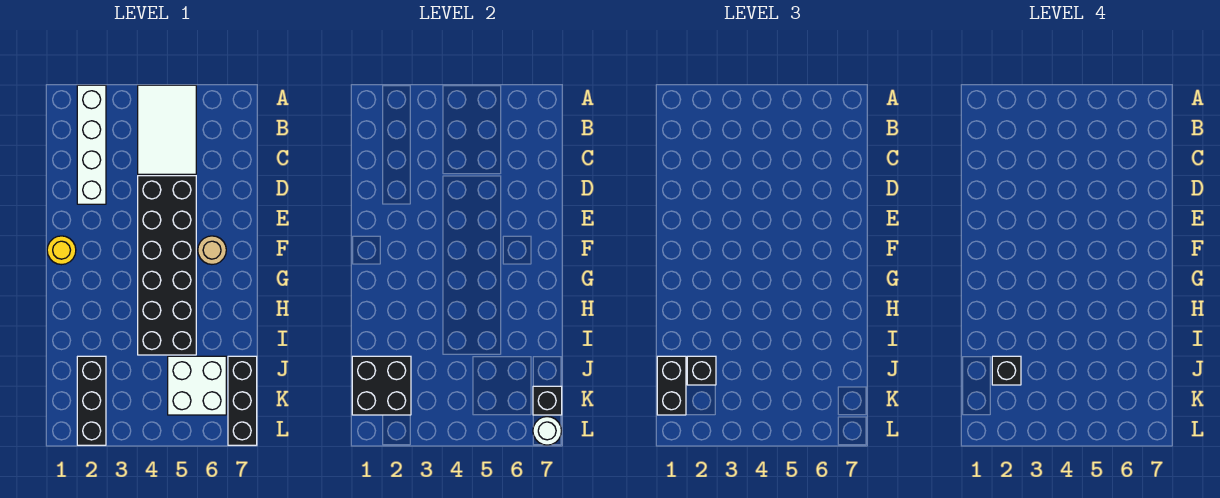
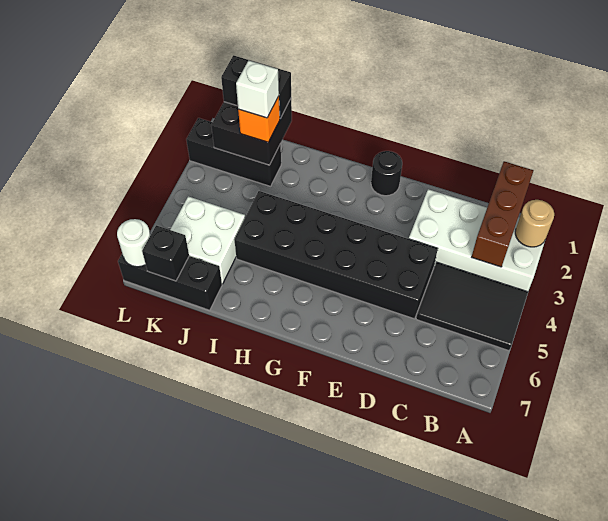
white 1x4 brick [77,85,106,204] -> white 2x4 brick [409,189,545,292]
white 2x3 tile [138,85,196,174] -> black 2x3 tile [416,262,528,351]
none -> brown 1x3 brick [471,161,534,267]
yellow 1x1 round brick [47,236,76,265] -> black 1x1 round brick [371,151,402,196]
tan 1x1 round brick [198,236,226,264] -> tan 1x1 round brick moved to [515,200,554,247]
black 1x1 brick [687,356,716,385] -> orange 1x1 brick [238,96,280,142]
black 1x1 brick [992,356,1021,385] -> white 1x1 brick [236,60,279,118]

